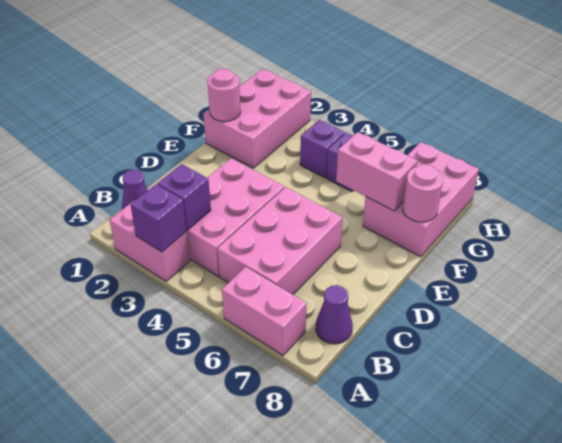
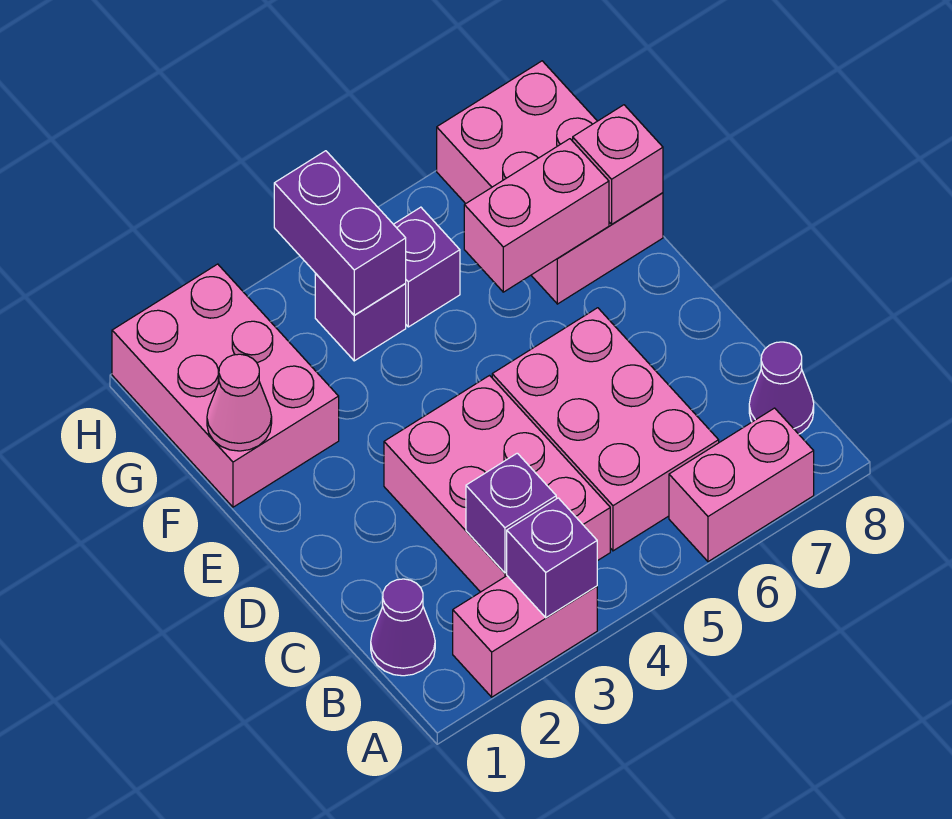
pink 1x1 round brick [207,69,240,121] -> pink 1x1 cone [207,354,272,451]
pink 1x1 round brick [403,164,443,222] -> pink 1x1 brick [573,105,663,224]
none -> purple 1x2 brick [274,151,406,315]

